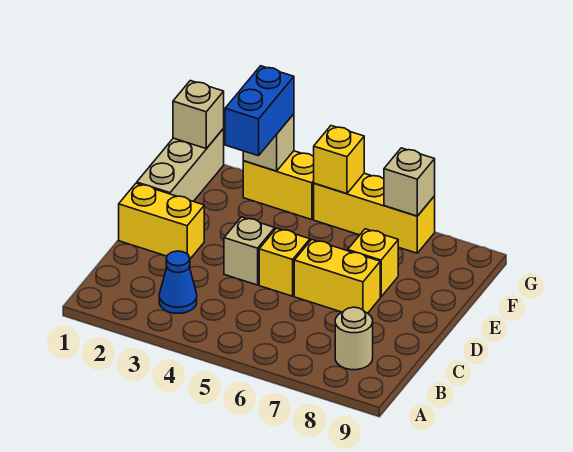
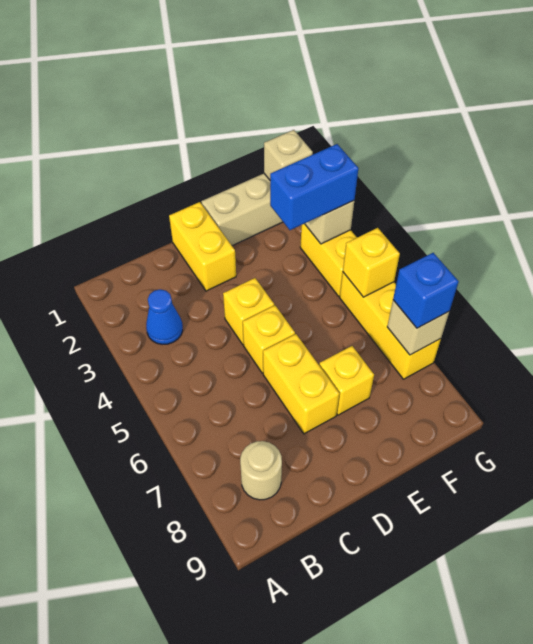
tan 1x1 brick [224,217,275,285] -> yellow 1x1 brick [223,278,274,345]
none -> blue 1x1 brick [393,253,459,328]

